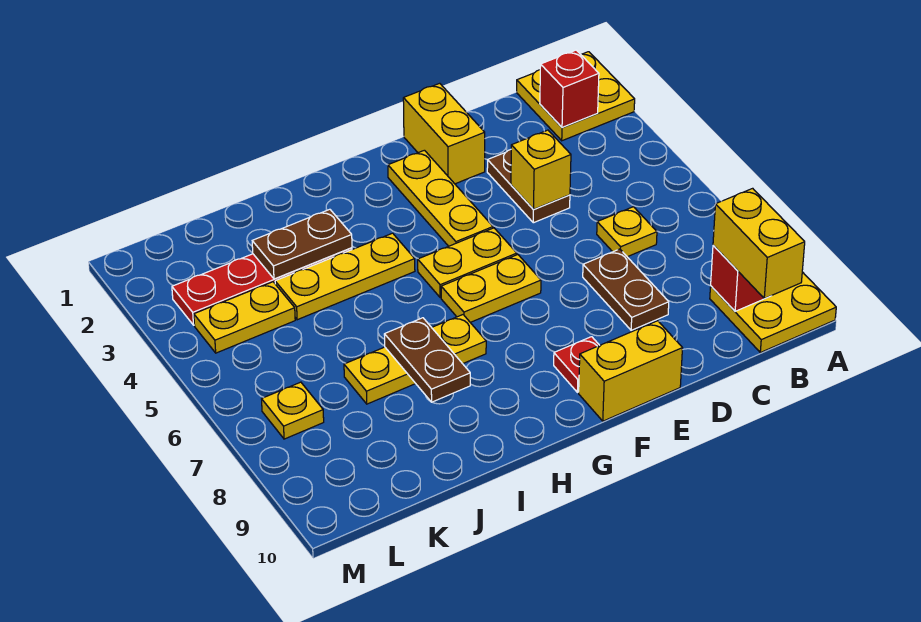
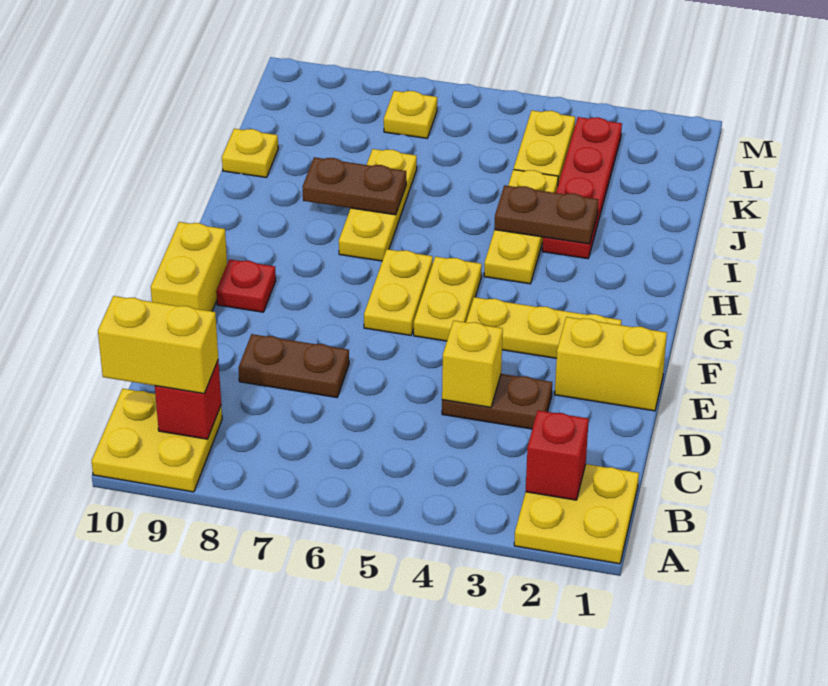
yellow 1x1 plate [597,207,657,257] -> yellow 1x1 plate moved to [222,129,278,178]
brown 1x2 plate [252,209,352,279] -> brown 1x2 plate turned to [494,185,598,244]

